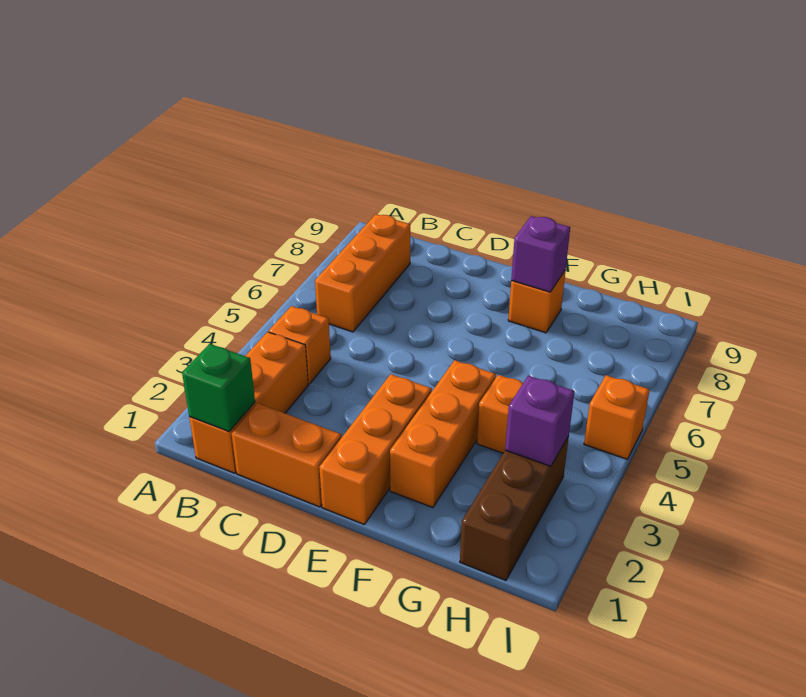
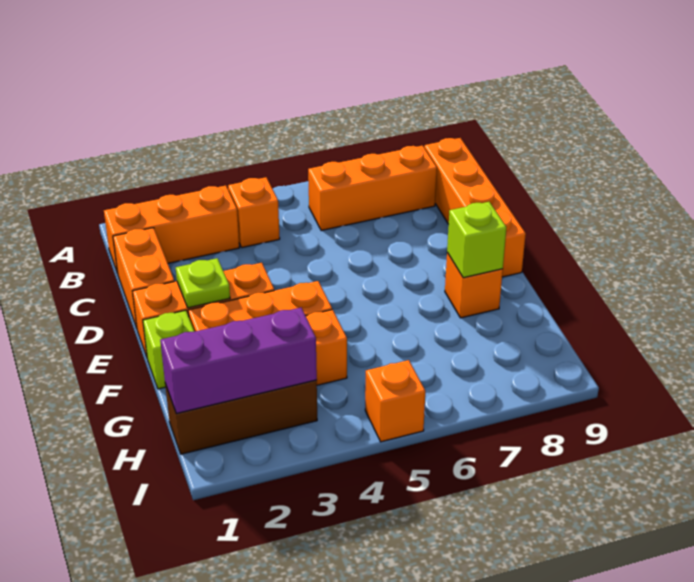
green 1x1 brick [182,344,255,431] -> none
none -> orange 1x4 brick [424,138,526,277]
none -> lime 1x1 plate [176,258,230,308]
none -> lime 1x1 brick [143,310,194,389]
purple 1x1 brick [511,216,570,292] -> lime 1x1 brick [447,202,507,278]
purple 1x1 brick [505,376,575,466] -> purple 1x3 brick [160,308,317,414]

